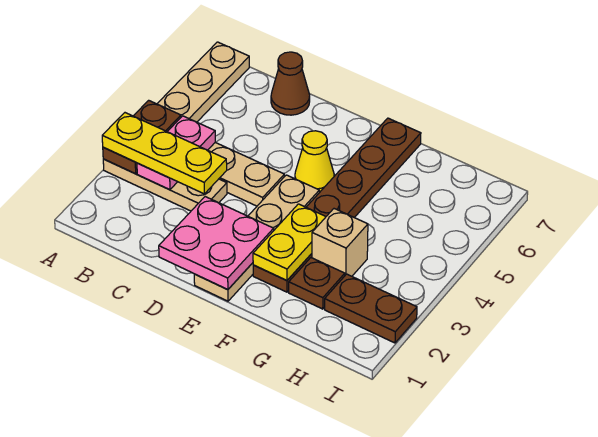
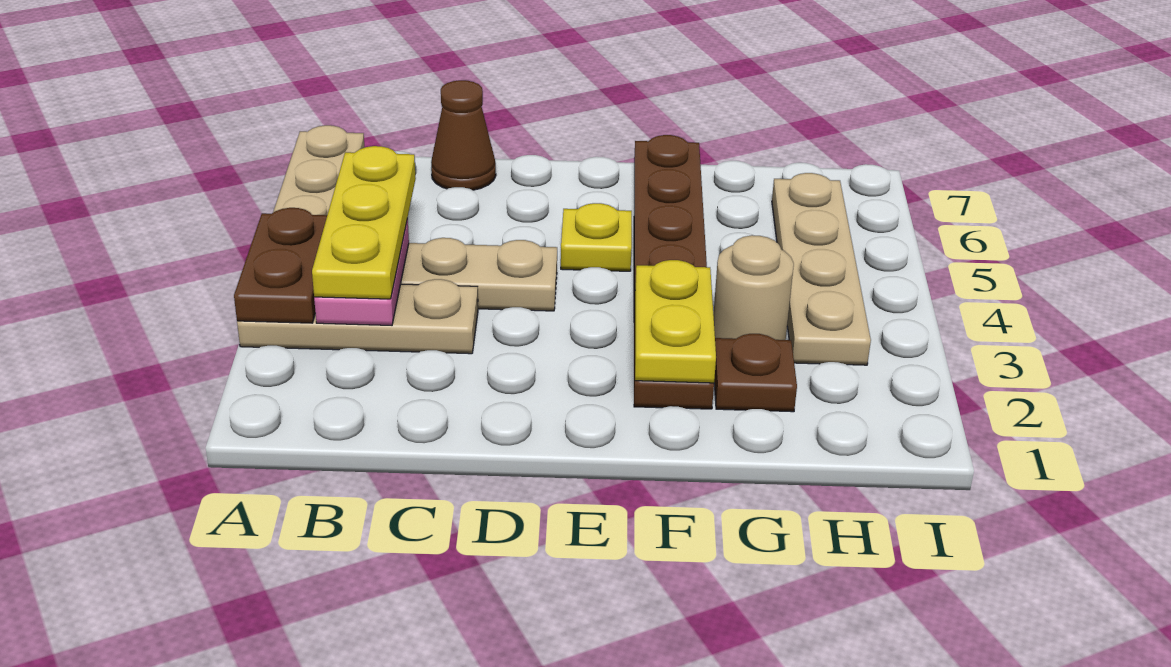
yellow 1x3 plate [102,113,227,194] -> yellow 1x3 plate turned to [312,146,416,299]
pink 2x2 plate [159,197,274,290] -> none
tan 1x4 plate [194,175,319,301] -> tan 1x4 plate moved to [772,173,871,365]
yellow 1x1 cone [295,131,334,193] -> yellow 1x1 plate [561,203,632,271]
tan 1x1 brick [312,209,368,276] -> tan 1x1 round brick [713,235,794,340]
brown 1x2 plate [325,274,417,343] -> none

